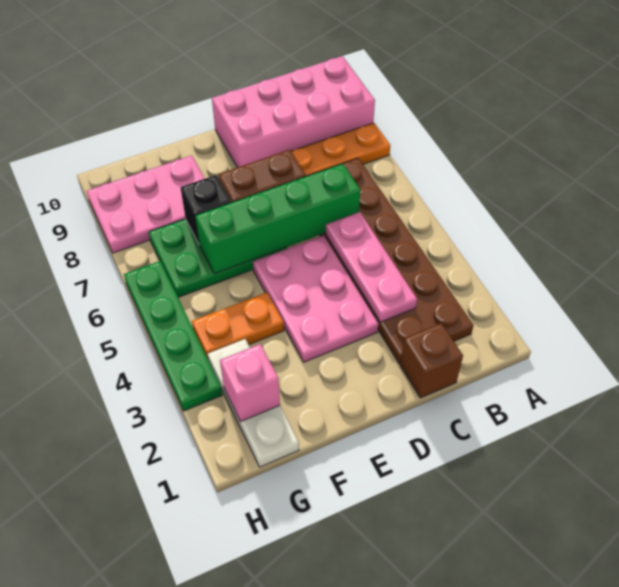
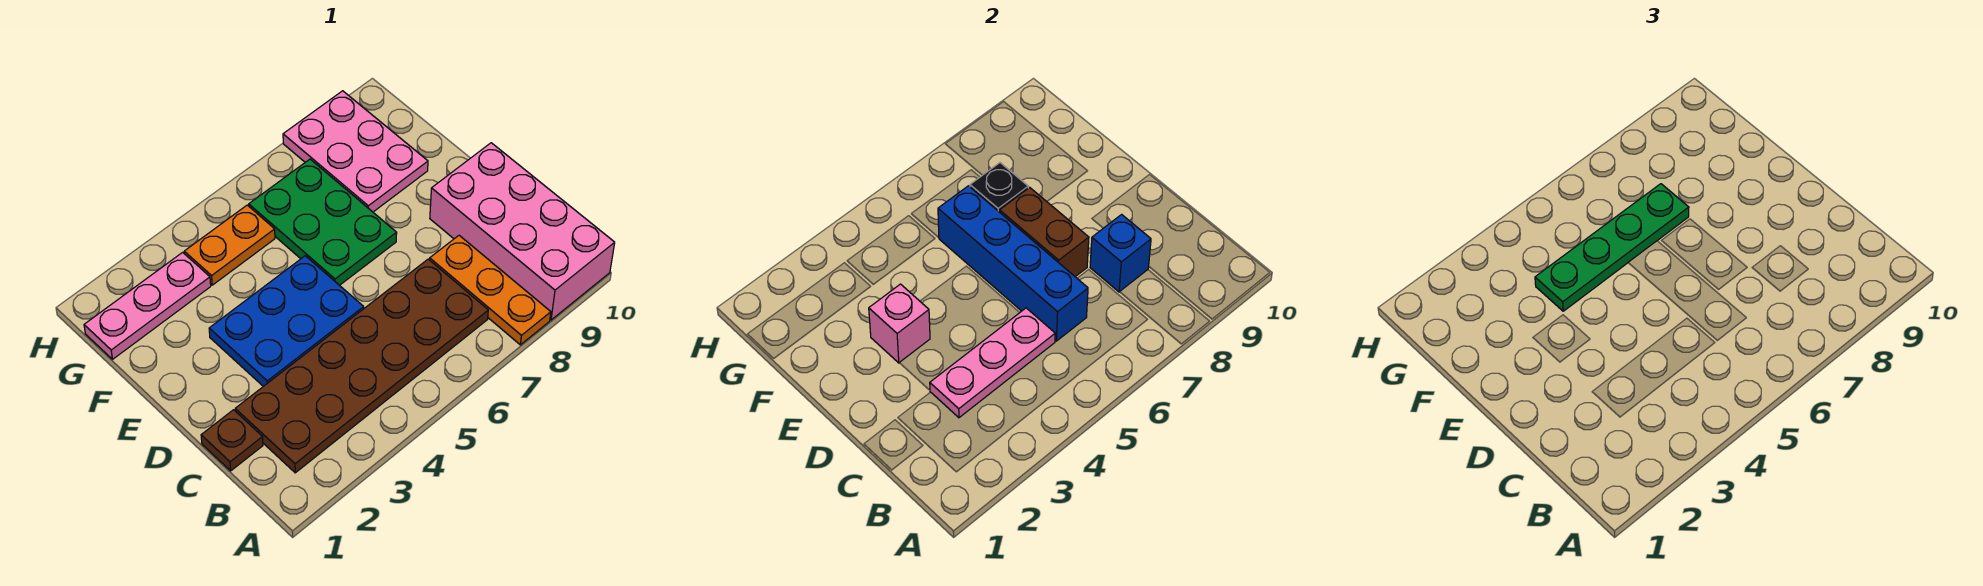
brown 1x1 brick [400,323,463,398] -> brown 1x1 plate [201,410,263,471]
green 1x4 brick [195,164,360,274] -> blue 1x4 brick [938,186,1088,341]
none -> blue 1x1 brick [1090,215,1151,292]
pink 2x3 plate [253,235,378,362] -> blue 2x3 plate [209,256,364,386]
orange 1x2 plate [192,292,284,358] -> orange 1x2 plate turned to [184,205,275,285]
white 1x3 plate [208,339,299,467] -> pink 1x3 plate [84,252,211,359]
pink 1x1 brick [220,344,280,422] -> pink 1x1 brick moved to [869,284,930,363]
green 1x4 plate [124,261,222,411] -> green 1x4 plate moved to [1535,184,1689,311]

